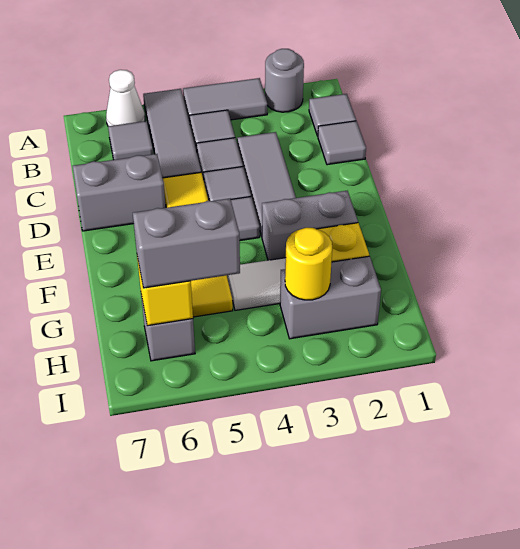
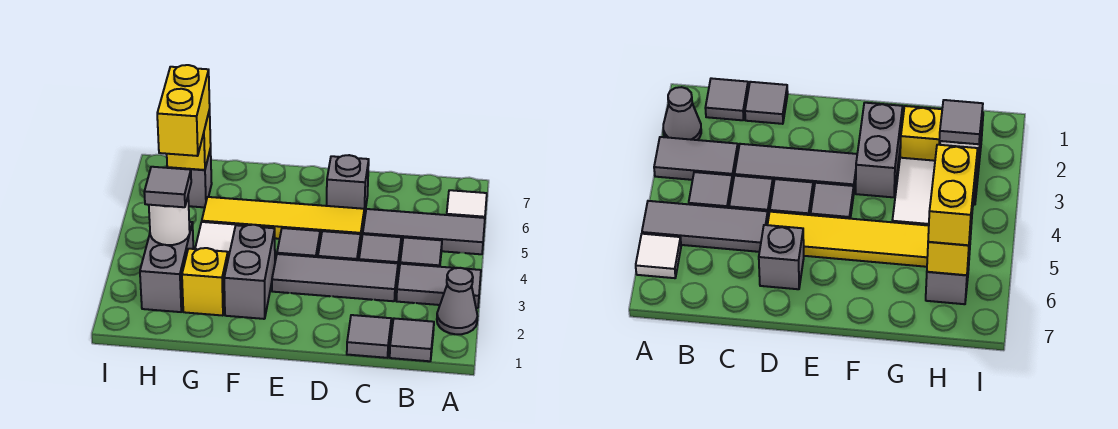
grey 1x1 round brick [265,49,304,112] -> grey 1x1 cone [437,268,477,334]
grey 1x2 tile [183,78,267,123] -> grey 1x2 tile turned to [396,264,481,308]
white 1x1 cone [106,70,145,126] -> white 1x1 tile [447,190,487,218]
grey 1x1 tile [108,121,153,160] -> grey 1x1 tile moved to [144,167,191,207]
grey 1x2 brick [73,154,166,231] -> grey 1x1 brick [327,155,369,217]
yellow 1x1 round brick [285,228,332,300] -> white 1x1 round brick [149,198,190,245]
grey 1x2 brick [133,199,240,288] -> yellow 1x2 brick [157,65,210,156]

